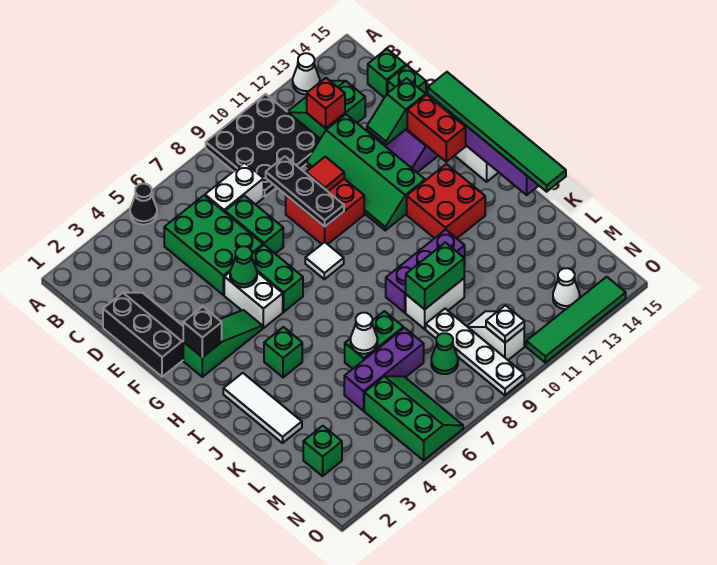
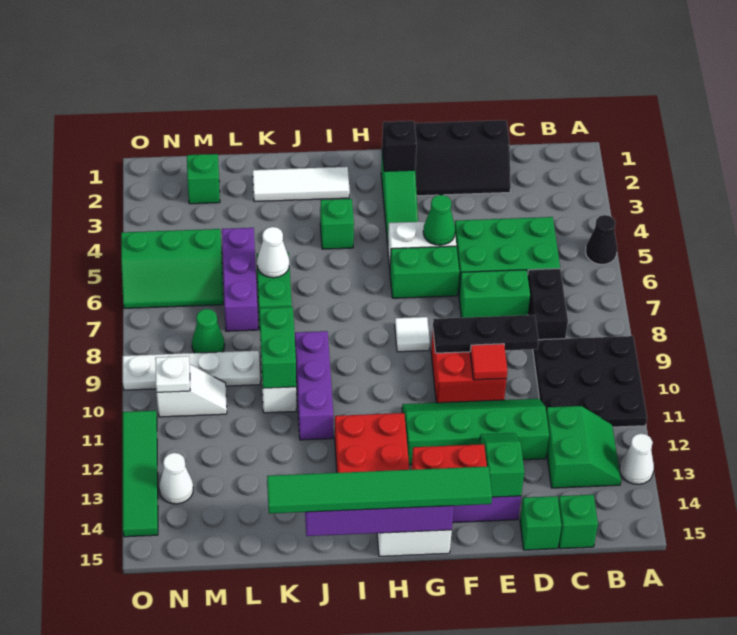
white 1x2 brick [205,163,264,212] -> black 1x2 brick [528,269,568,340]
red 1x1 brick [306,78,345,128] -> none

